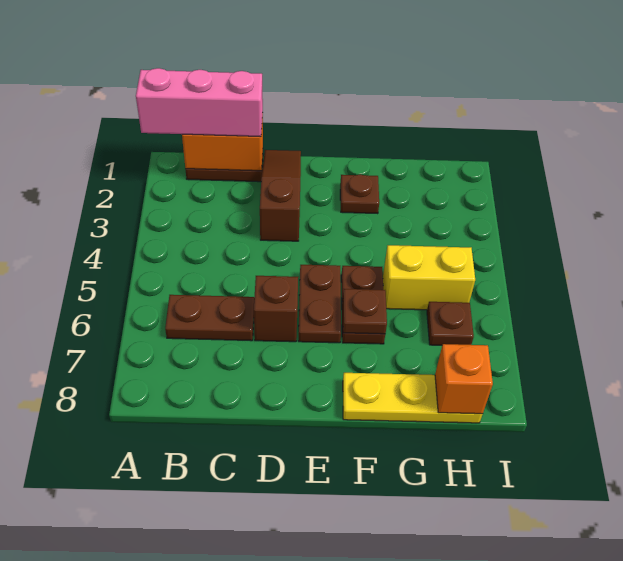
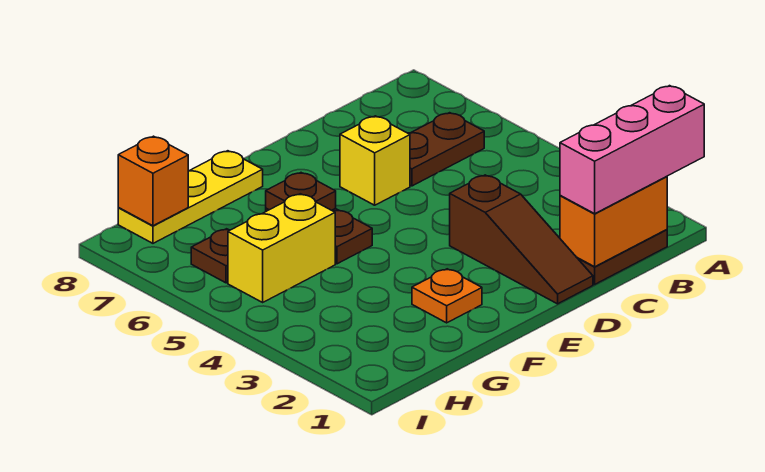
brown 1x1 brick [254,276,298,342] -> yellow 1x1 brick [340,116,410,205]
brown 1x2 plate [299,265,341,343] -> none
brown 1x1 plate [340,174,379,214] -> orange 1x1 plate [412,269,482,323]

